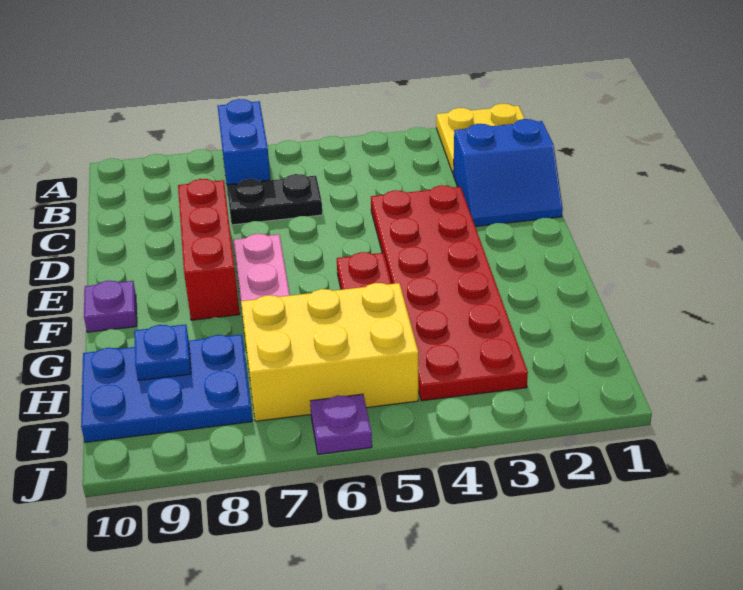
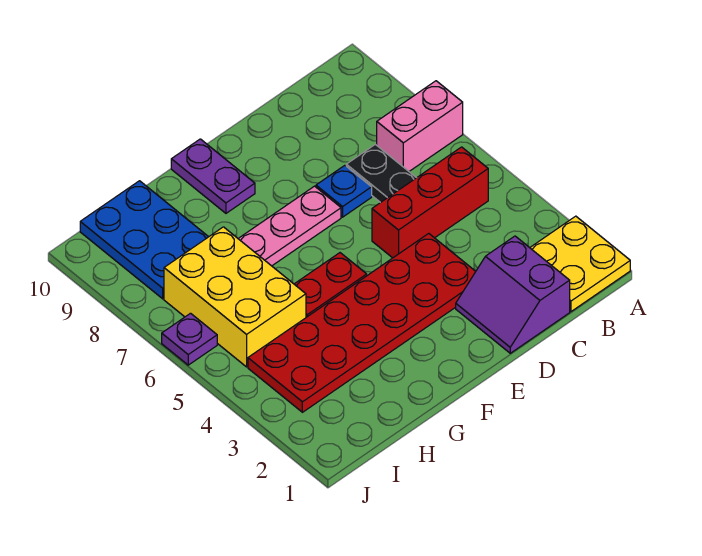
blue 1x2 brick [218,99,270,185] -> pink 1x2 brick [377,81,463,171]
blue 2x2 slope [453,119,563,227] -> purple 2x2 slope [456,236,570,353]
red 1x3 brick [178,179,240,320] -> red 1x3 brick moved to [372,147,488,258]
purple 1x1 plate [84,281,137,332] -> purple 1x2 plate [171,139,255,213]
blue 1x1 plate [134,324,191,381] -> blue 1x1 plate moved to [316,165,372,217]

